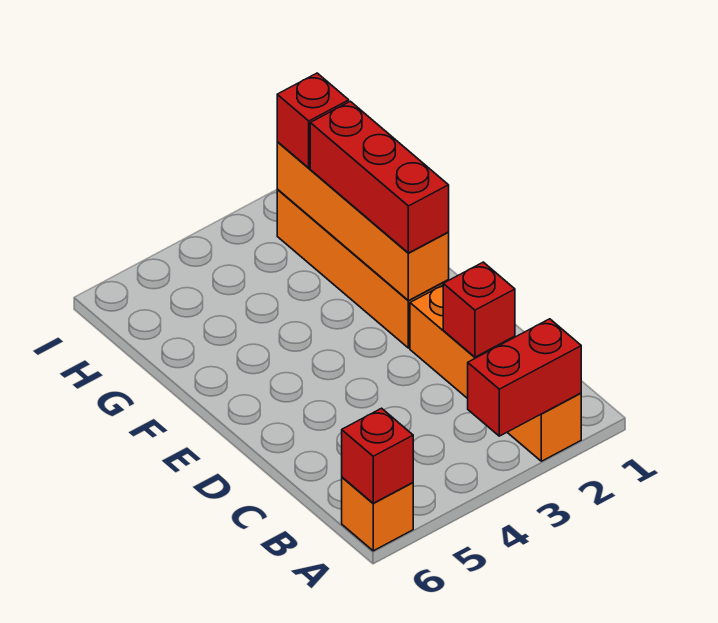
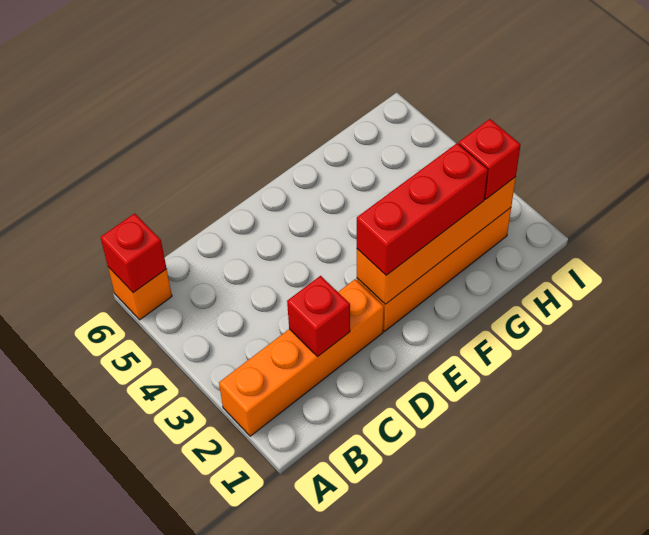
red 1x2 brick [468,319,581,436] -> none

